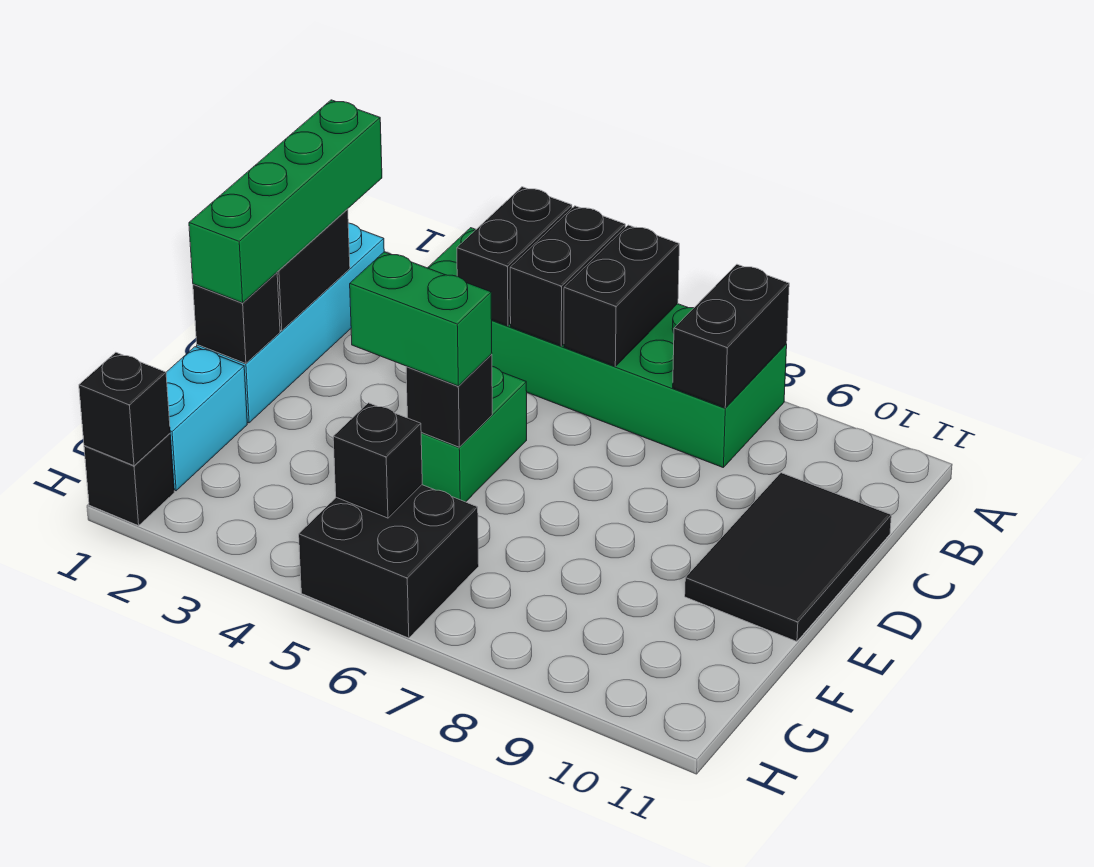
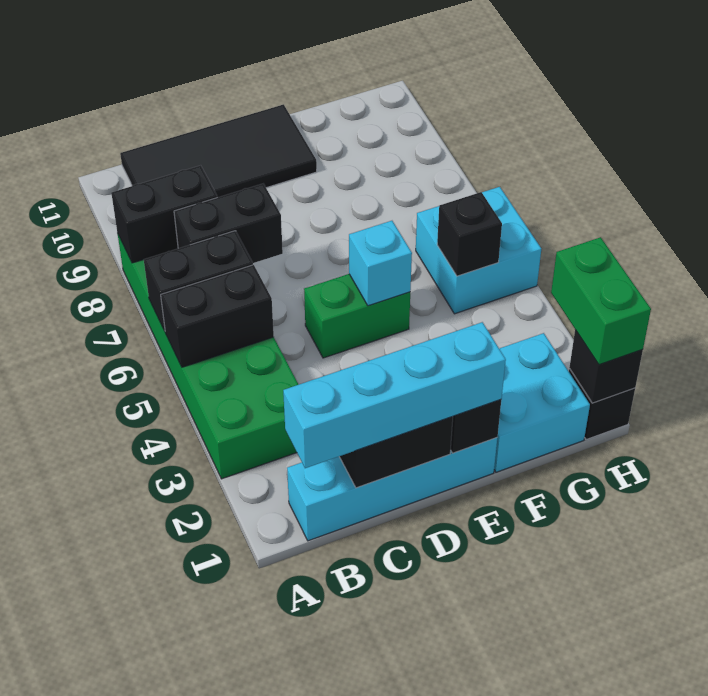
black 1x2 brick [457,187,572,326] -> black 1x2 brick moved to [174,184,283,263]
green 1x4 brick [189,100,382,303] -> cyan 1x4 brick [283,322,506,468]
black 2x3 tile [685,473,891,641] -> black 2x4 tile [120,105,317,197]
green 1x2 brick [350,252,492,386] -> green 1x2 brick moved to [551,237,651,365]
black 1x1 brick [406,354,492,447] -> cyan 1x1 brick [349,221,412,306]
cyan 1x2 brick [166,347,247,491] -> cyan 2x2 brick [494,333,590,472]
black 2x2 brick [299,485,479,638] -> cyan 2x2 brick [416,187,541,314]

